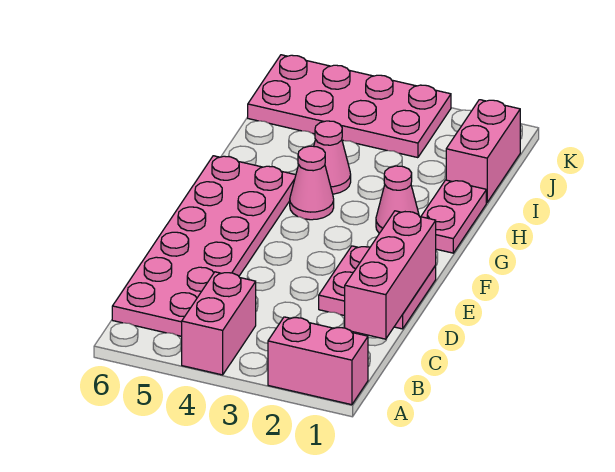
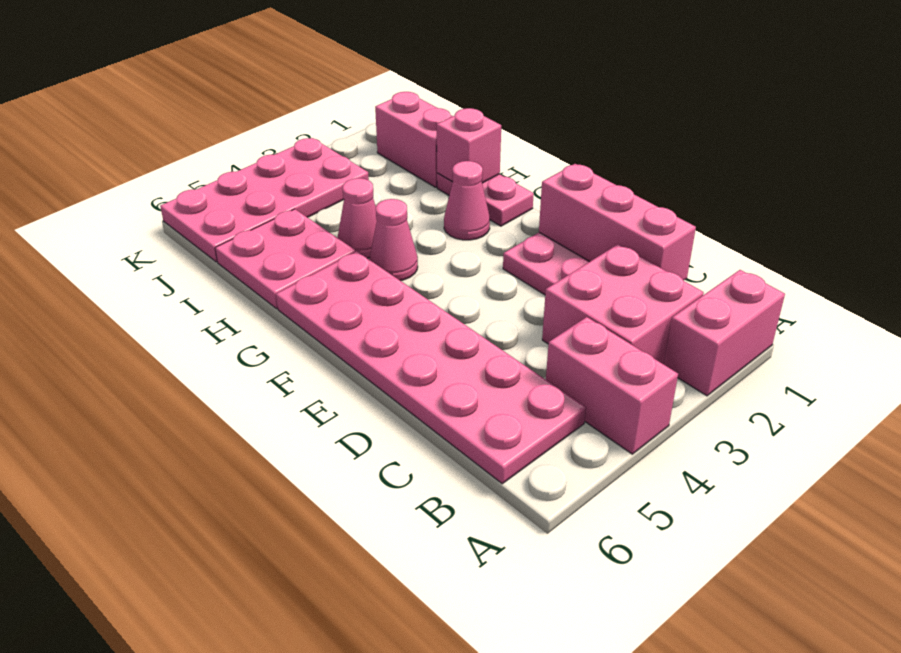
none -> pink 2x2 brick [542,244,704,364]
none -> pink 1x1 brick [437,108,501,183]
none -> pink 2x2 plate [215,209,355,309]

